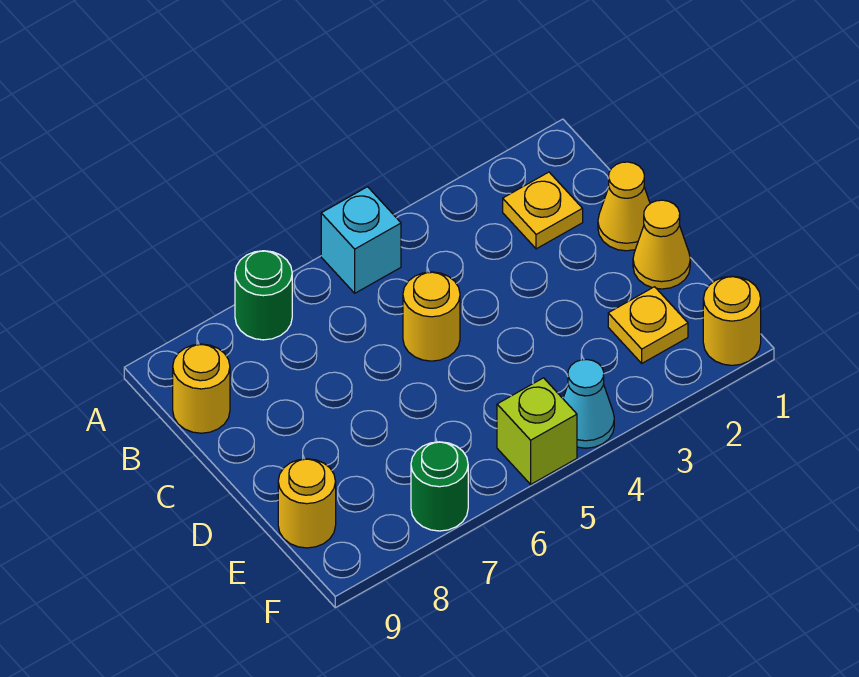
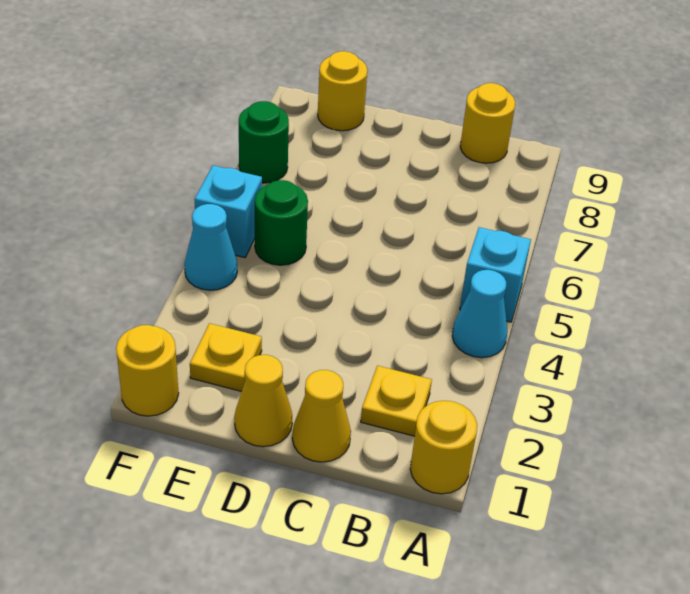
none -> cyan 1x1 cone [452,270,507,358]
green 1x1 round brick [235,251,292,340] -> green 1x1 round brick moved to [255,180,308,265]
yellow 1x1 round brick [403,272,460,361] -> yellow 1x1 round brick moved to [410,401,477,494]
lime 1x1 brick [497,378,577,484] -> cyan 1x1 brick [194,165,262,258]

